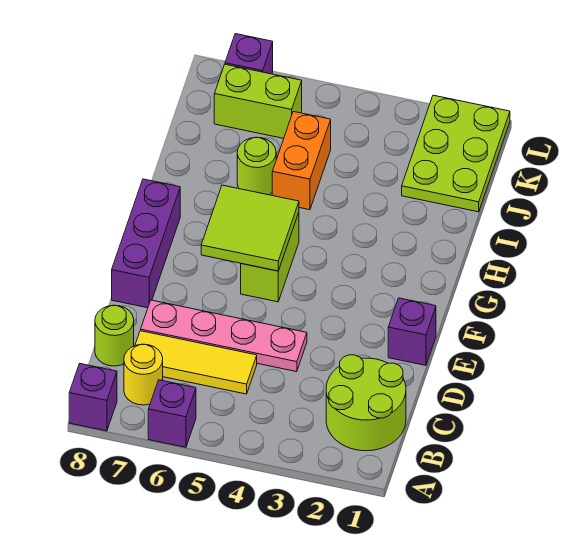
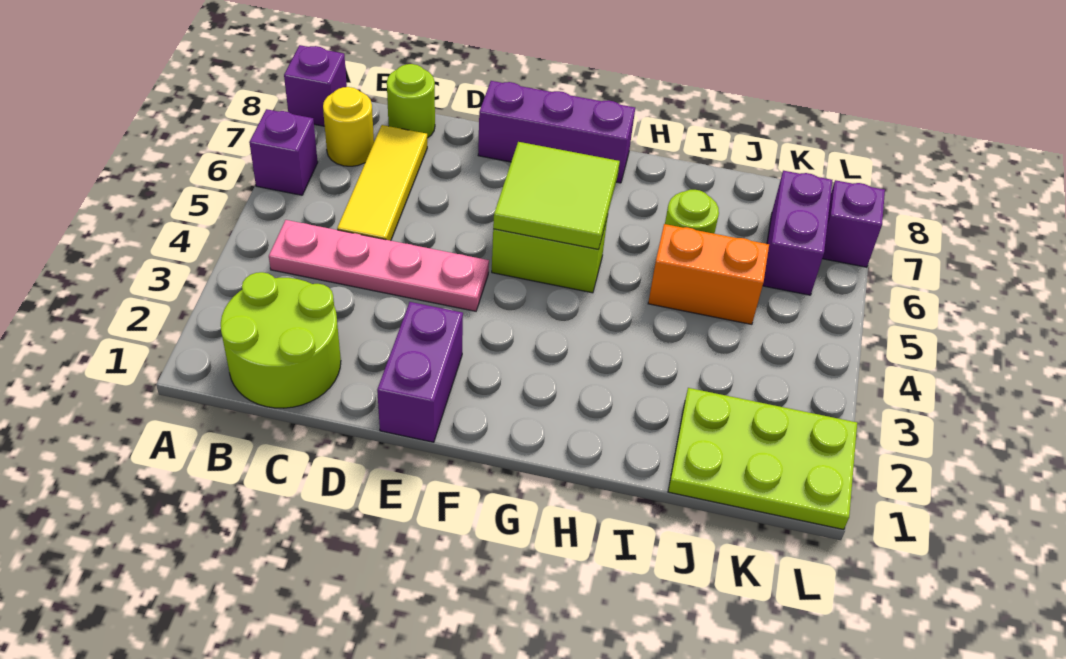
pink 1x4 plate [141,300,307,372] -> pink 1x4 plate turned to [269,220,489,311]
purple 1x1 brick [388,298,436,365] -> purple 1x2 brick [377,302,463,442]
lime 1x2 brick [214,64,302,138] -> purple 1x2 brick [763,171,832,295]

